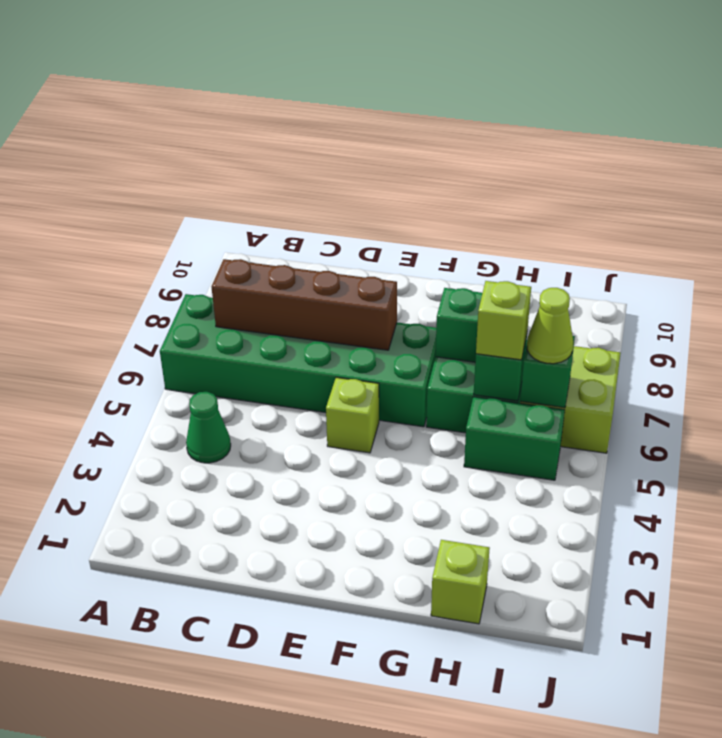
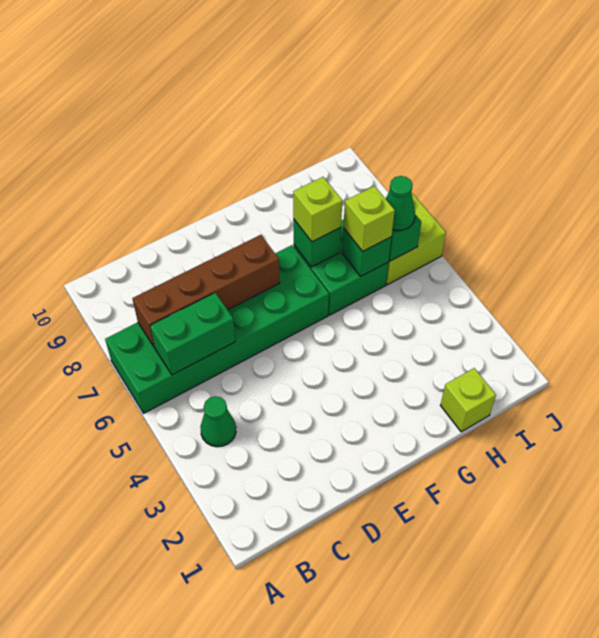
lime 1x1 brick [326,377,379,453] -> lime 1x1 brick moved to [293,177,342,242]
green 1x2 brick [464,397,565,480] -> green 1x2 brick moved to [150,293,235,375]
lime 1x1 cone [527,288,573,364] -> green 1x1 cone [386,176,415,231]

